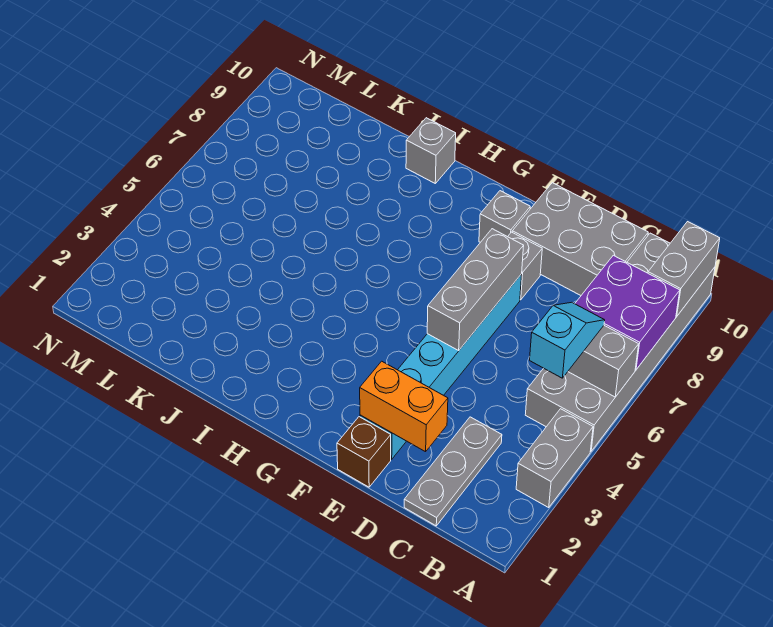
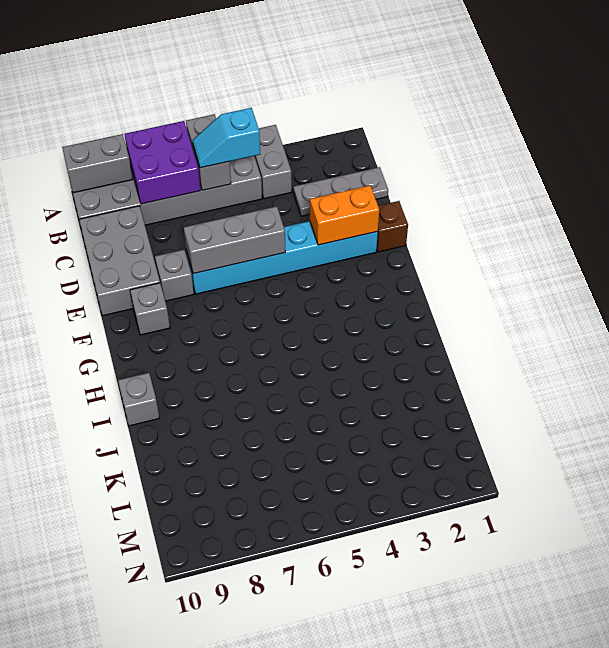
grey 1x2 brick [516,409,593,507] -> grey 1x2 brick turned to [255,125,292,199]
orange 1x2 brick [360,361,448,452] -> orange 1x2 brick turned to [310,185,379,245]

